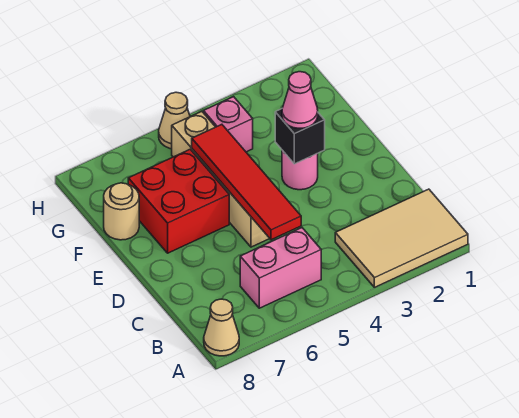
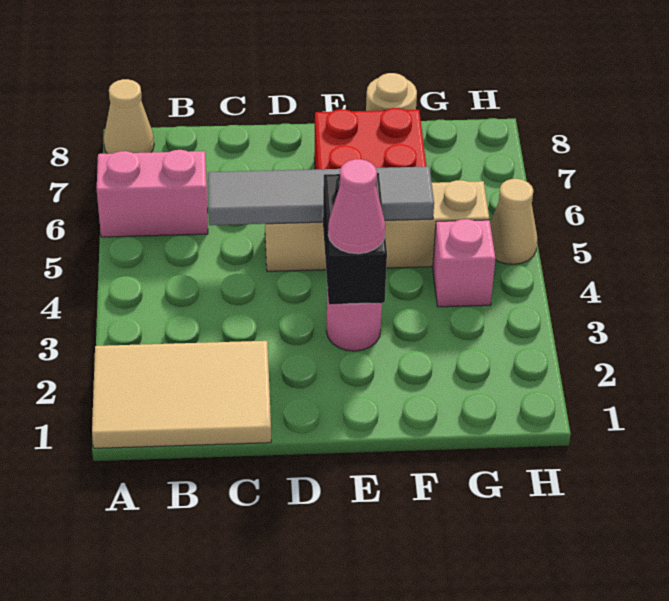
tan 2x3 tile [335,189,468,287] -> tan 2x3 tile turned to [92,341,271,448]
pink 1x2 brick [240,228,321,308] -> pink 1x2 brick turned to [97,150,208,237]
red 1x4 tile [192,124,301,240] -> grey 1x4 tile [208,166,434,225]
black 1x1 brick [275,109,325,164] -> black 1x2 brick [323,173,387,304]

